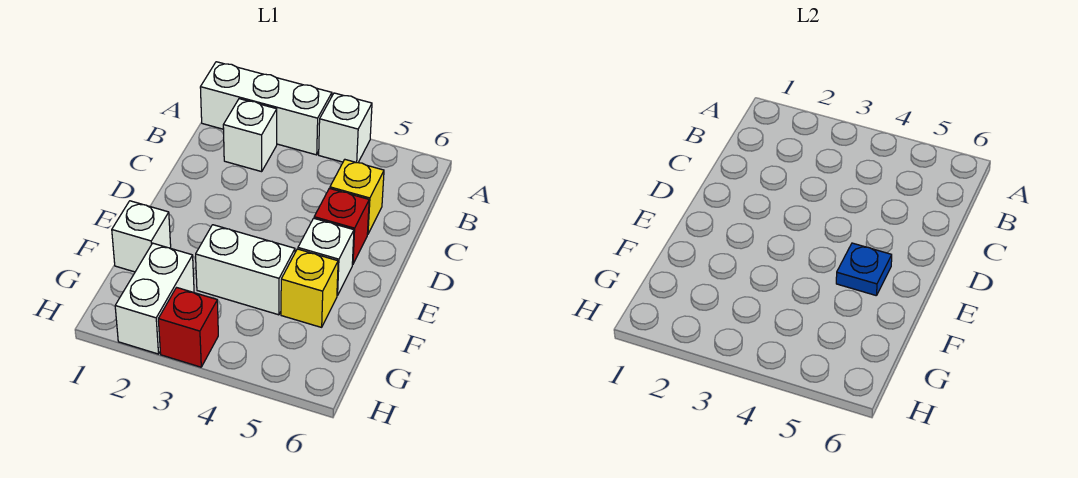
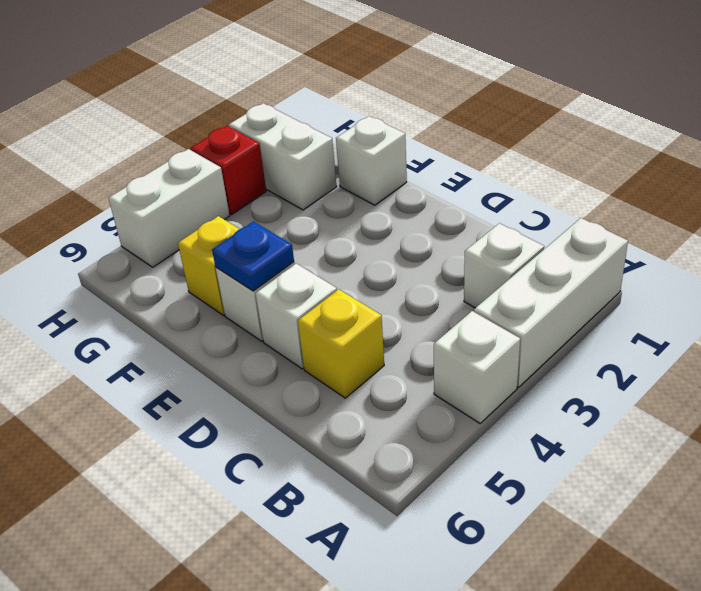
red 1x1 brick [314,188,369,265] -> white 1x1 brick [255,263,337,369]
white 1x2 brick [196,225,295,315] -> white 1x2 brick moved to [108,149,230,267]

